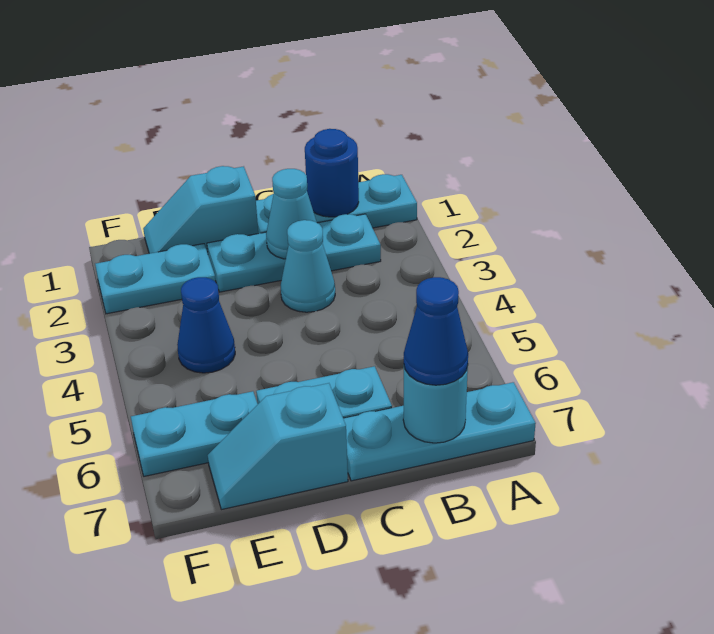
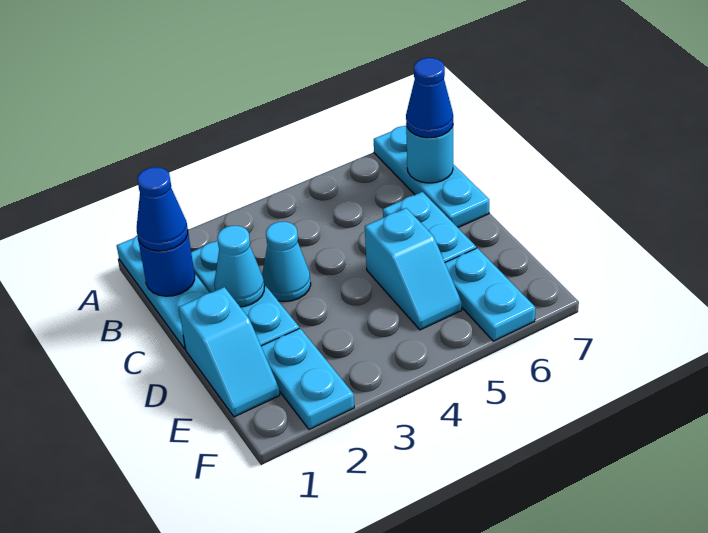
cyan 1x2 slope [208,383,348,510] -> cyan 1x2 slope moved to [365,208,462,330]
blue 1x1 cone [177,277,235,373] -> blue 1x1 cone moved to [137,167,188,251]

